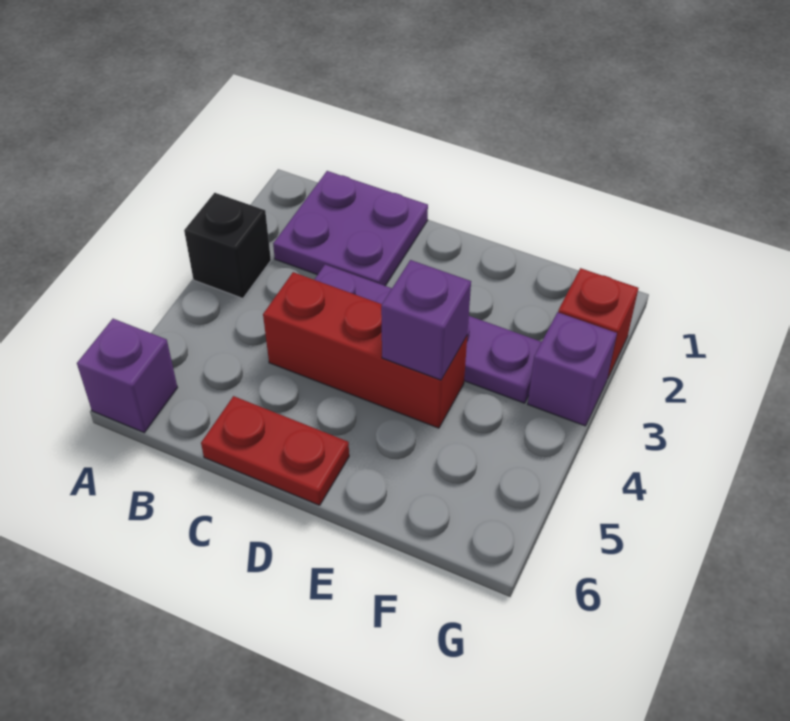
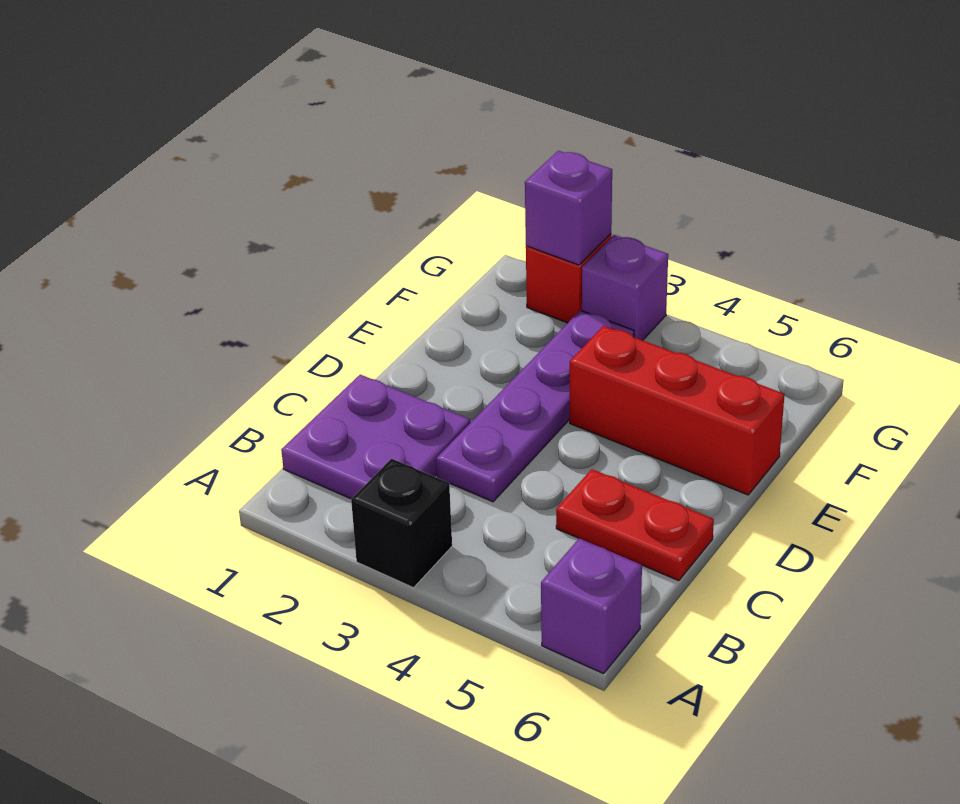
red 1x3 brick [263,272,467,428] -> red 1x3 brick turned to [570,326,785,495]
red 1x2 plate [201,396,349,505] -> red 1x2 plate turned to [556,469,714,581]
purple 1x1 brick [381,260,471,380] -> purple 1x1 brick moved to [525,151,612,265]

